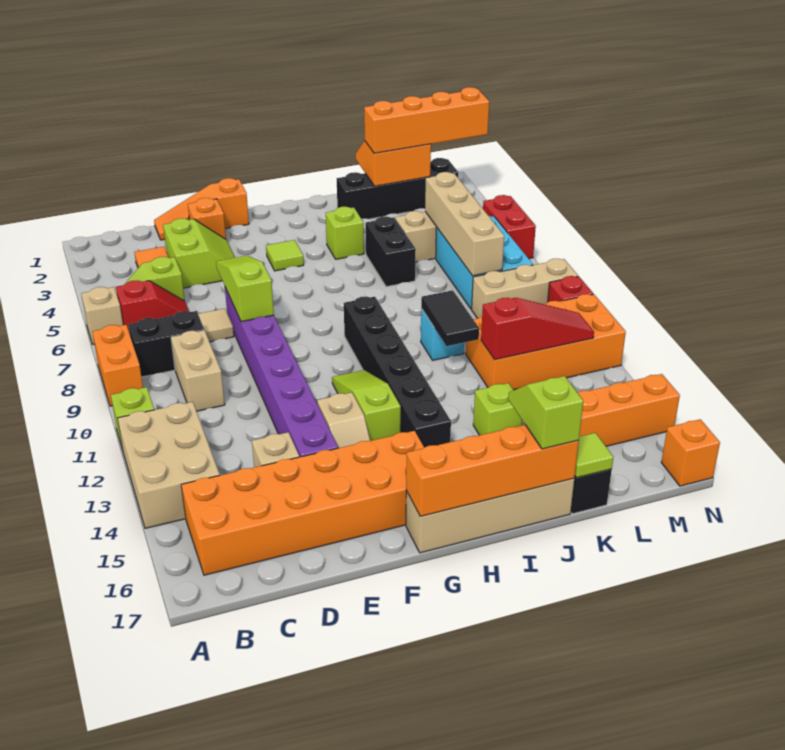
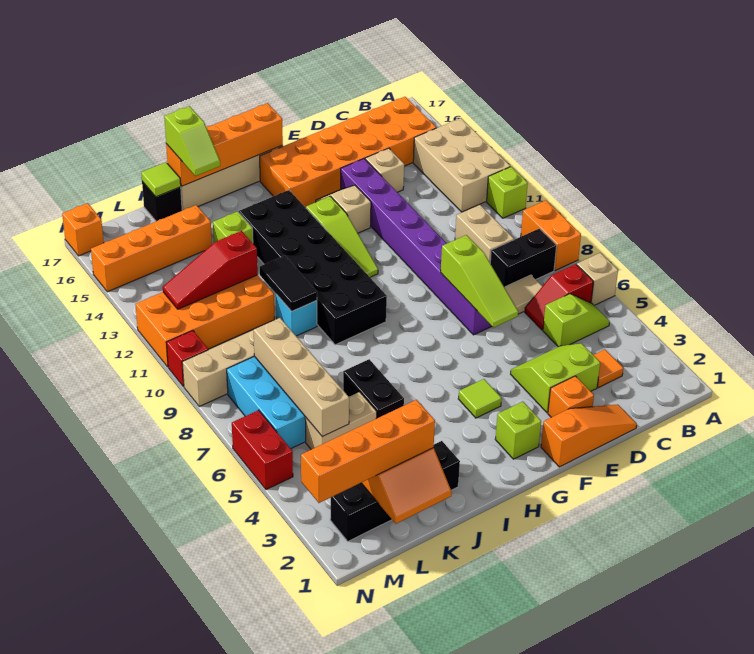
lime 2x2 slope [163,218,235,288] -> lime 2x2 slope turned to [511,343,600,413]
black 1x6 brick [344,297,451,448] -> black 2x6 brick [239,190,387,345]
lime 1x1 brick [326,207,364,259] -> lime 1x1 brick moved to [495,402,541,459]

